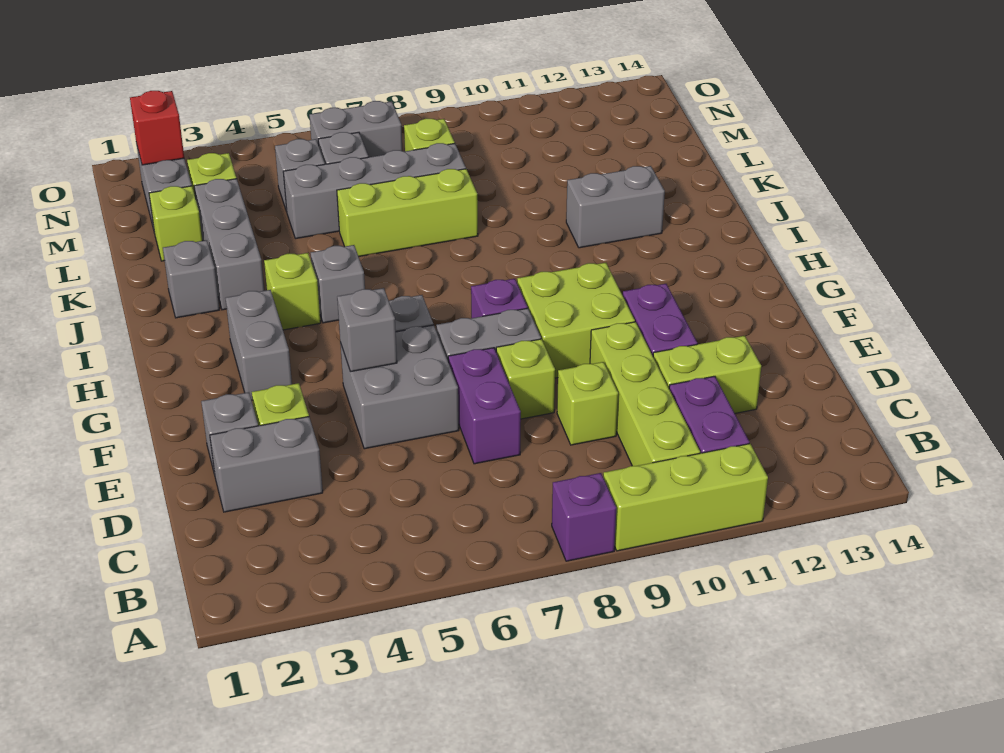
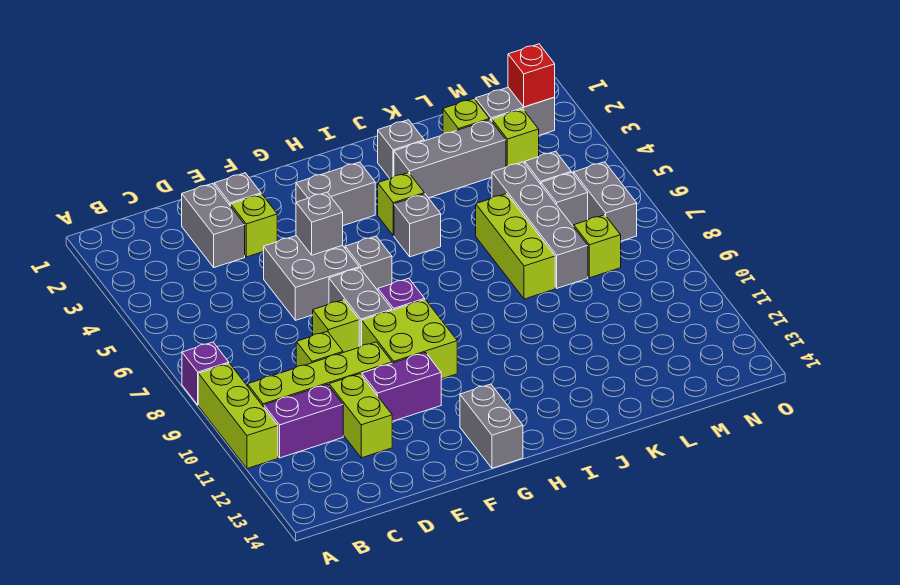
purple 1x2 brick [448,348,521,464] -> none
grey 1x2 brick [566,166,665,248] -> grey 1x2 brick moved to [460,384,523,468]

